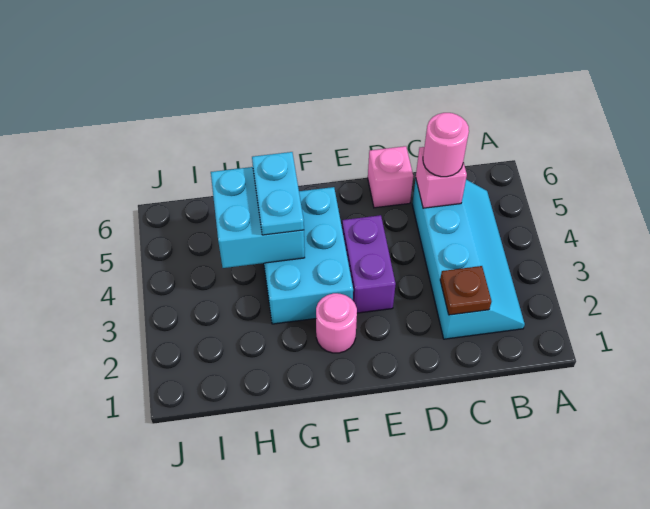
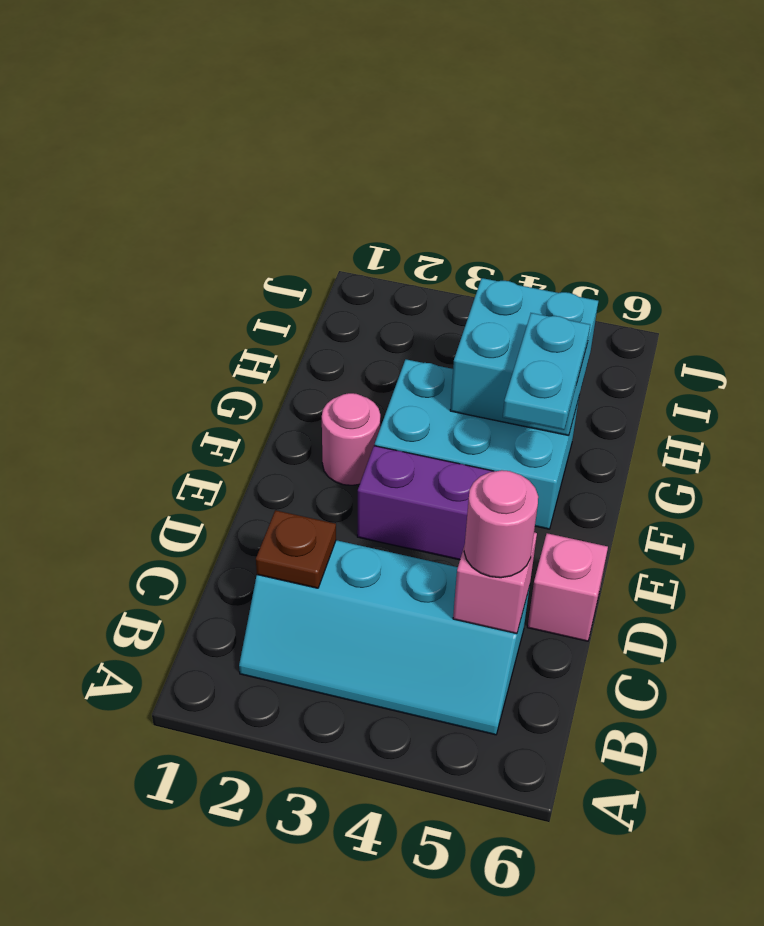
cyan 1x2 plate [252,152,304,235] -> cyan 1x2 plate turned to [503,313,590,430]

